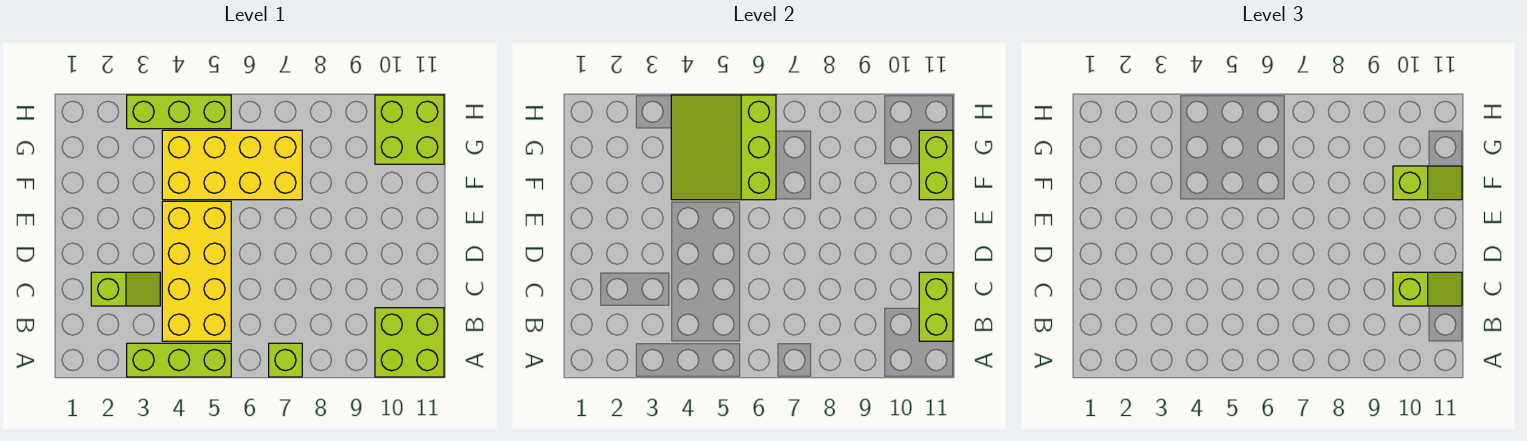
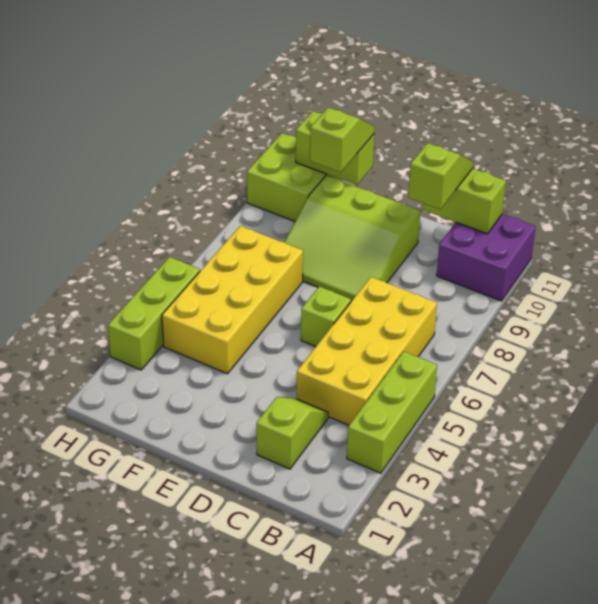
lime 1x1 brick [269,343,302,377] -> lime 1x1 brick moved to [301,286,351,347]
lime 2x2 brick [375,308,444,377] -> purple 2x2 brick [437,214,536,301]
yellow 2x4 brick [162,201,231,341] -> yellow 2x4 brick turned to [297,277,437,425]
lime 3x3 slope [671,95,776,200] -> lime 3x3 slope moved to [285,176,420,300]

